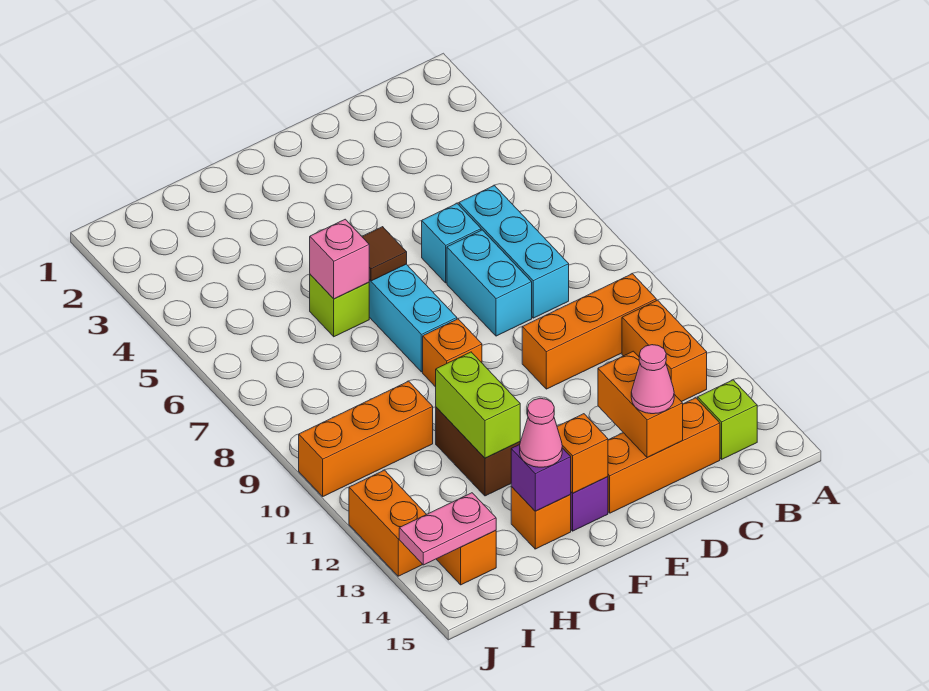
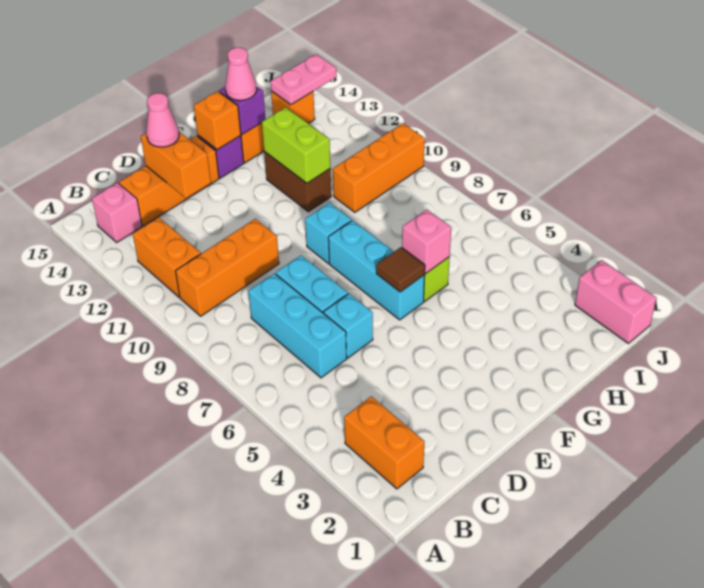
lime 1x1 brick [698,380,757,459] -> pink 1x1 brick [92,183,142,242]
orange 1x1 brick [423,319,482,387] -> cyan 1x1 brick [305,203,351,263]
none -> pink 1x2 brick [575,260,656,343]
orange 1x2 brick [349,470,426,576] -> orange 1x2 brick moved to [344,396,424,489]

